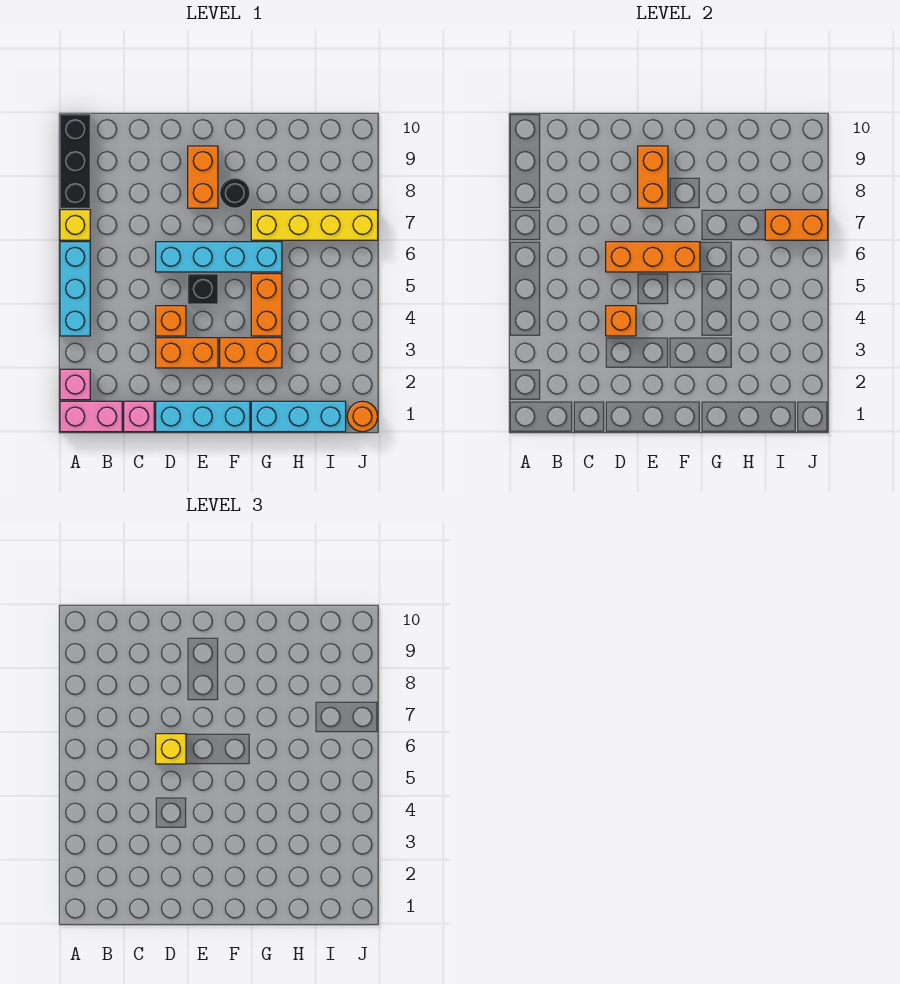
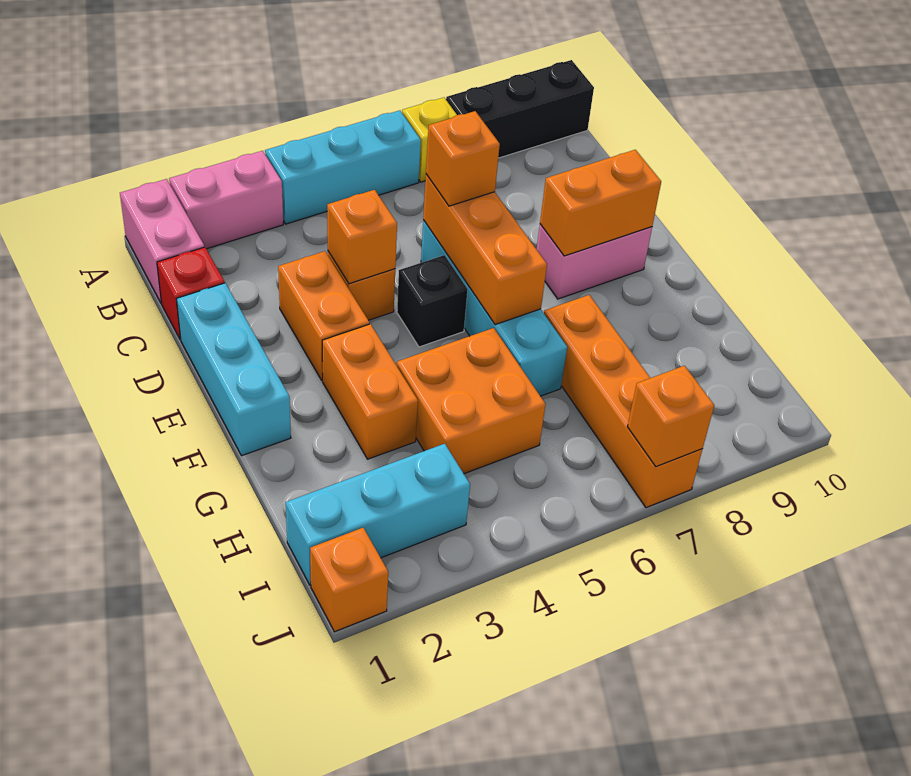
pink 1x1 brick [60,369,90,400] -> pink 1x2 brick [169,151,283,249]
pink 1x1 brick [124,401,154,432] -> red 1x1 brick [157,247,225,340]
yellow 1x1 brick [156,734,186,764] -> orange 1x1 brick [426,111,500,206]
orange 1x2 brick [188,146,218,208] -> pink 1x2 brick [537,224,652,299]
black 1x1 round brick [220,178,250,208] -> none
cyan 1x3 brick [251,401,346,432] -> cyan 1x3 brick turned to [286,444,470,585]
orange 1x2 brick [251,274,282,336] -> orange 2x2 brick [397,328,546,474]
yellow 1x4 brick [251,210,378,240] -> orange 1x4 brick [544,295,702,508]
orange 1x2 brick [765,210,828,240] -> orange 1x1 brick [627,366,714,467]
orange 1x1 round brick [347,401,378,432] -> orange 1x1 brick [310,528,388,632]

